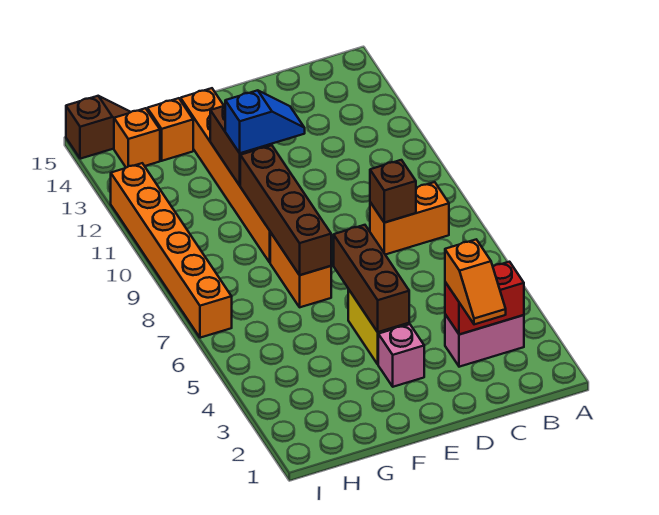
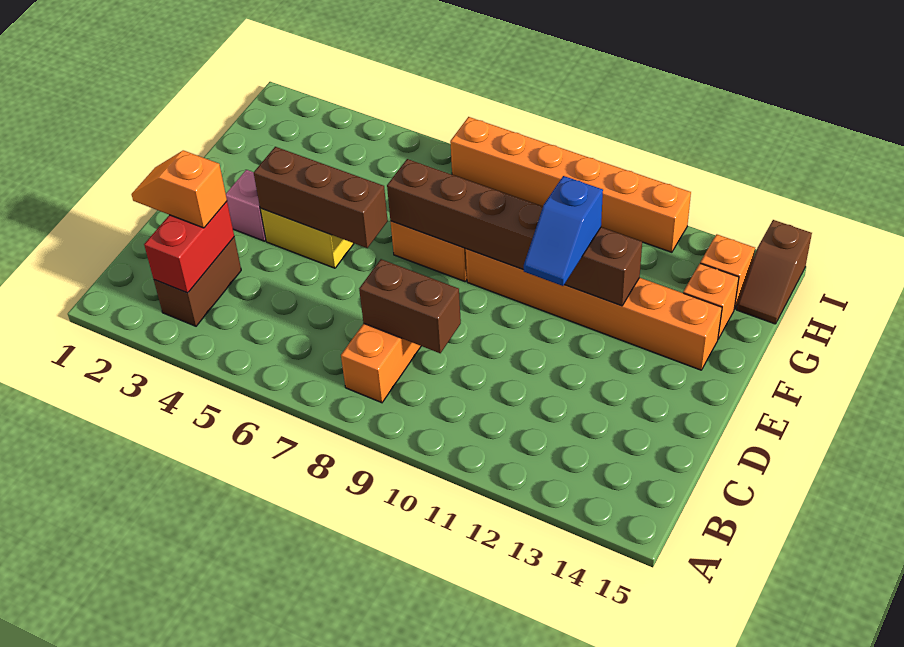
pink 1x2 brick [445,314,524,367] -> brown 1x2 brick [154,237,241,326]
brown 1x1 brick [370,160,416,223] -> brown 1x2 brick [359,259,461,353]

